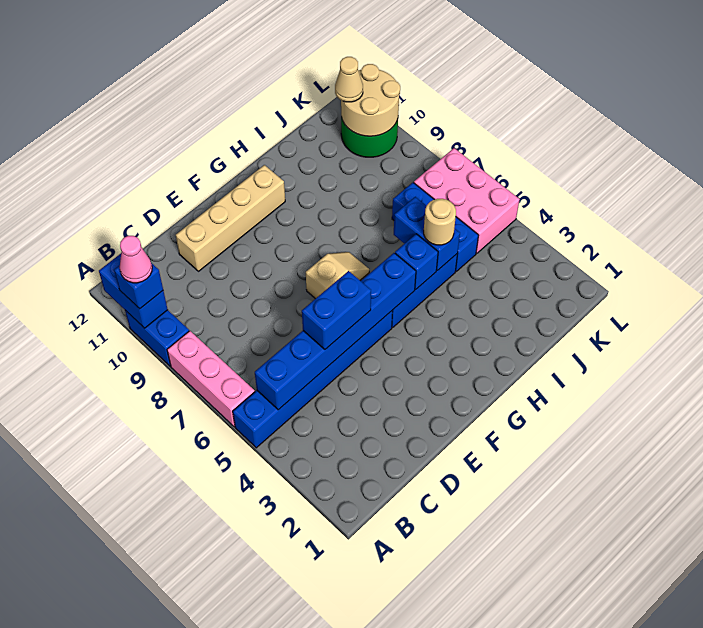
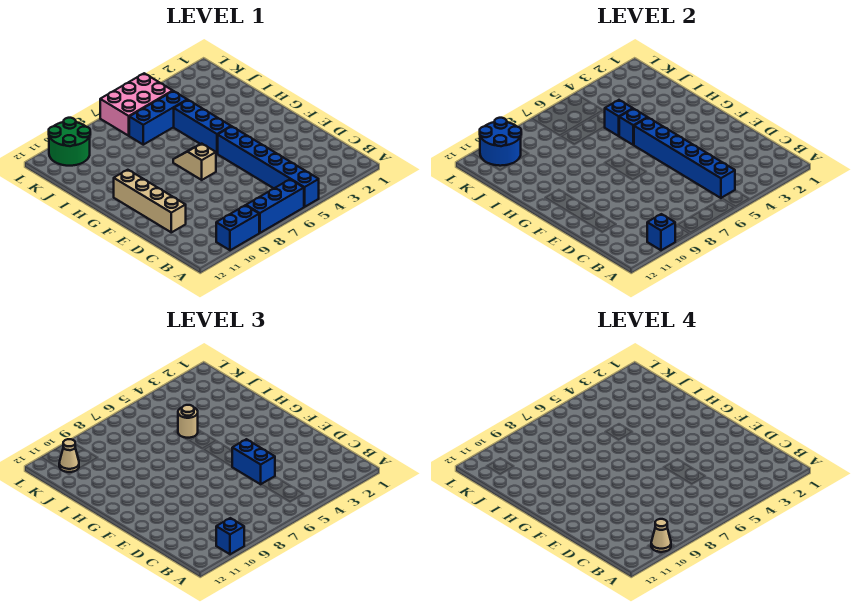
pink 1x3 brick [167,331,255,427] -> blue 1x3 brick [246,179,304,233]
blue 1x2 brick [99,254,168,328] -> blue 1x1 brick [647,214,675,250]
pink 1x1 cone [120,236,152,283] -> tan 1x1 cone [651,519,671,552]
blue 1x2 brick [394,197,460,271] -> blue 1x1 brick [605,100,633,136]
tan 2x2 round brick [341,64,400,136] -> blue 2x2 round brick [480,118,521,166]

